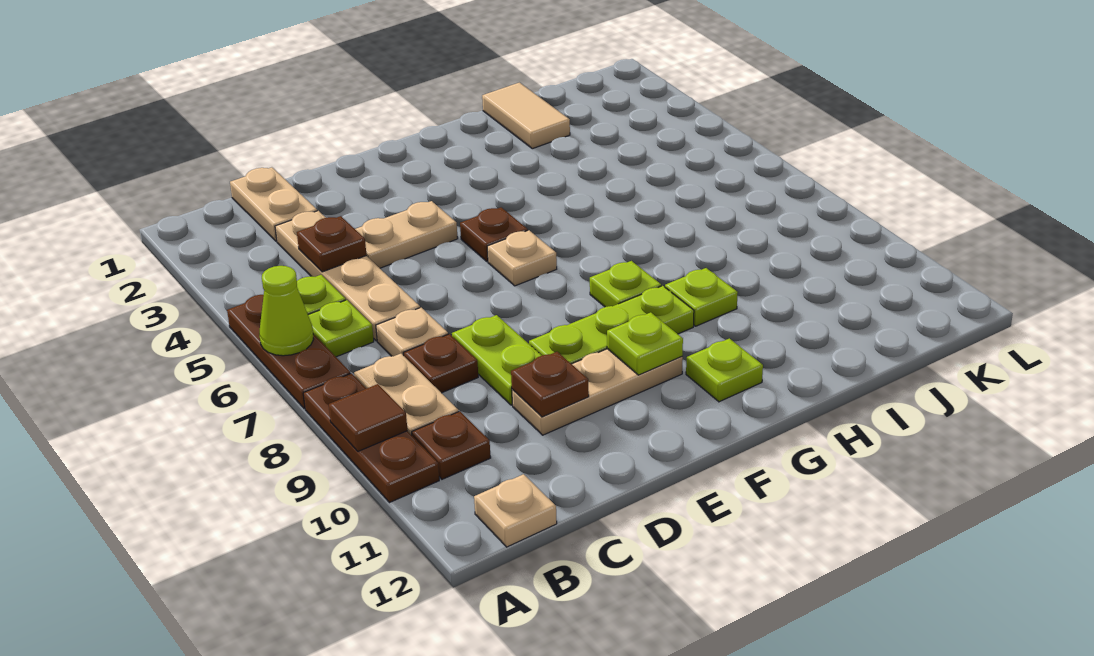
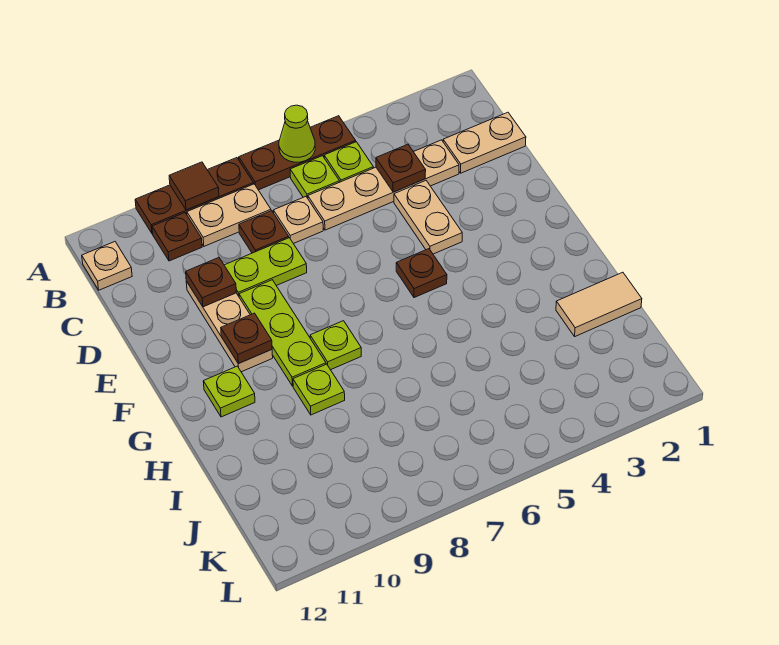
tan 1x1 plate [487,230,557,286] -> none
lime 1x1 plate [607,312,683,375] -> brown 1x1 plate [221,313,272,364]

